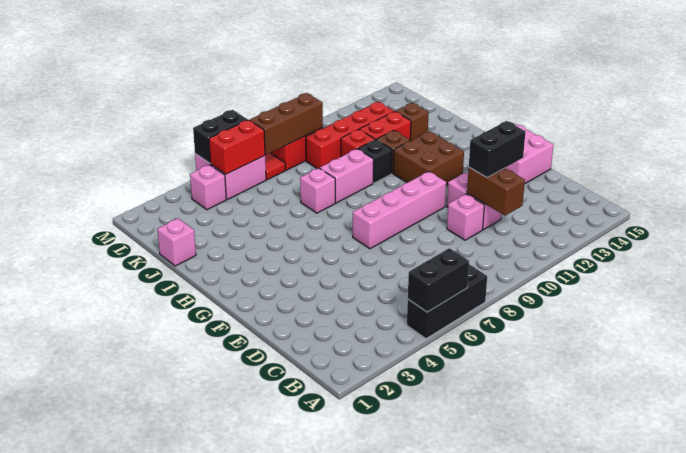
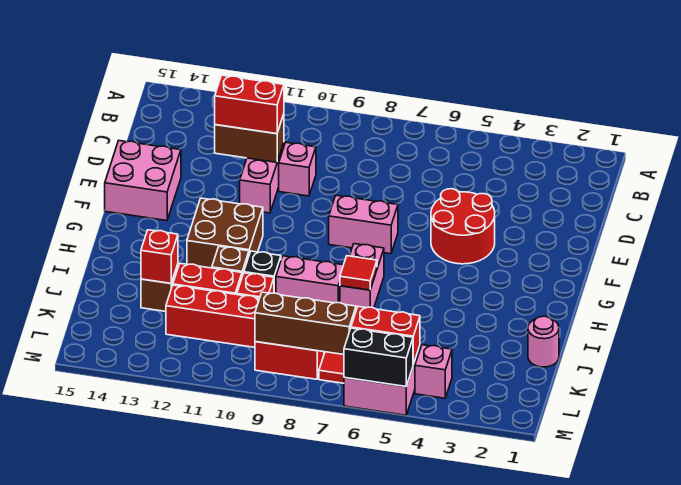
black 1x3 brick [407,264,487,339] -> none
black 1x2 brick [408,248,469,312] -> none
brown 1x2 brick [467,167,525,216] -> brown 1x2 brick turned to [215,114,284,162]
black 1x2 brick [469,121,526,177] -> red 1x2 brick [215,75,284,134]
none -> red 2x2 round brick [431,189,495,264]
pink 1x4 brick [353,171,446,249] -> pink 1x2 brick [329,195,398,254]
pink 1x1 brick [300,168,335,213] -> pink 1x2 brick [340,244,384,310]
none -> red 1x1 tile [340,256,377,290]
pink 1x1 brick [157,218,196,266] -> pink 1x1 round brick [528,316,559,367]
none -> red 1x1 brick [141,230,178,283]

